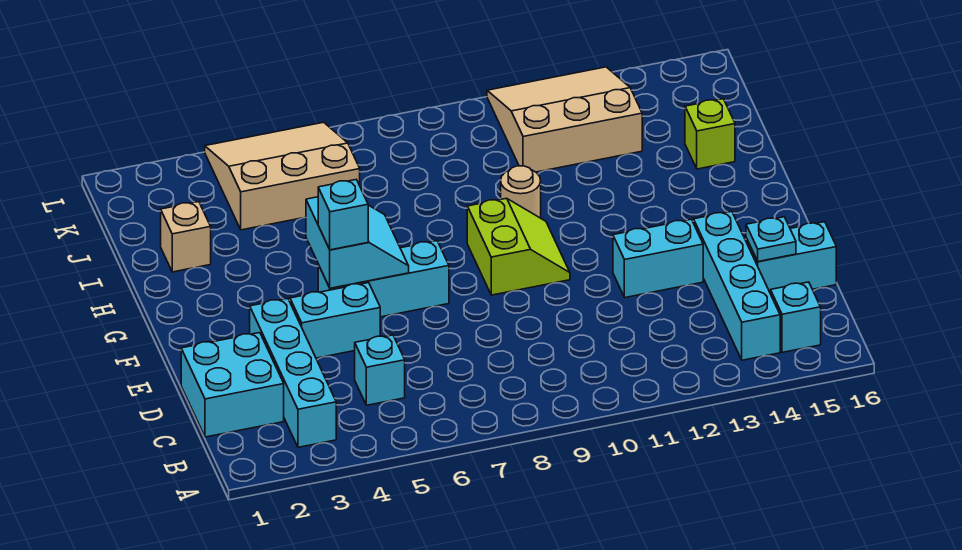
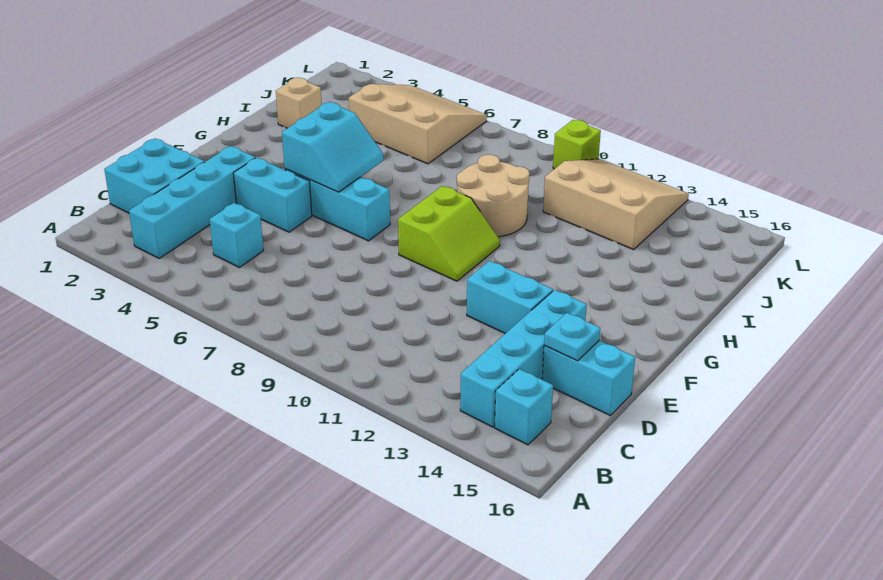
cyan 1x1 brick [318,180,368,250] -> none
tan 1x1 round brick [501,166,541,218] -> tan 2x2 round brick [457,154,530,237]
lime 1x1 brick [685,99,735,169] -> lime 1x1 brick moved to [553,120,601,169]

